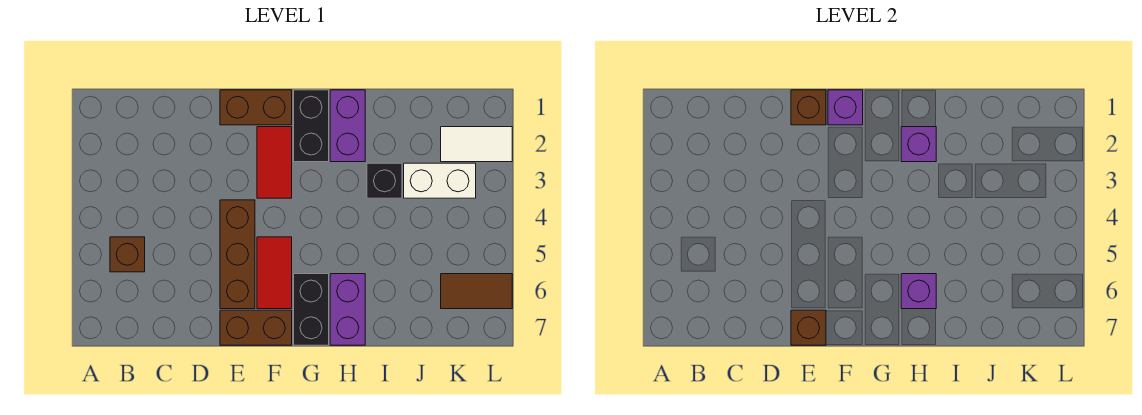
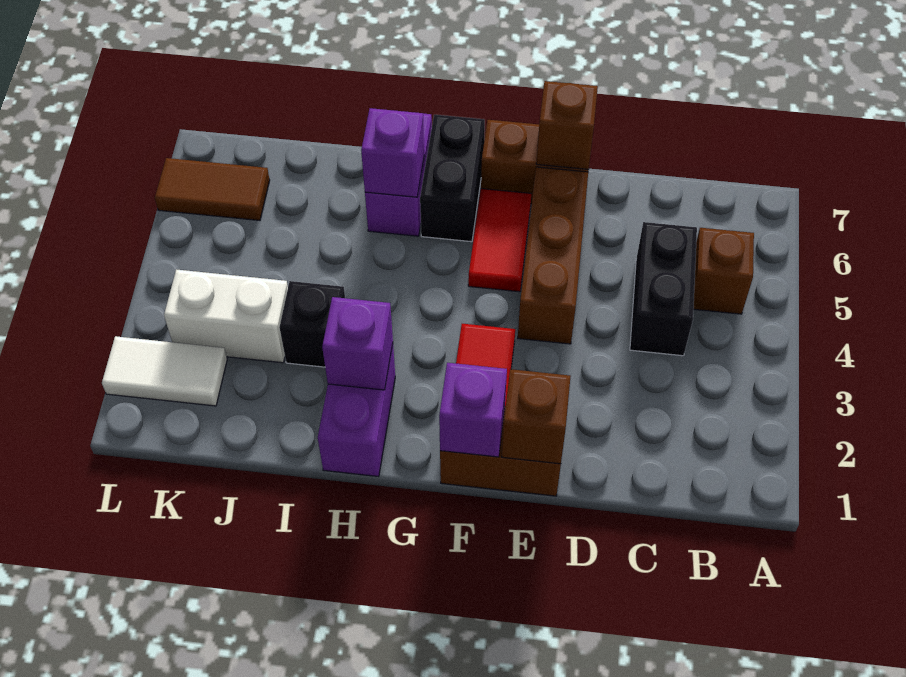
black 1x2 brick [294,90,329,162] -> black 1x2 brick moved to [630,222,697,356]

